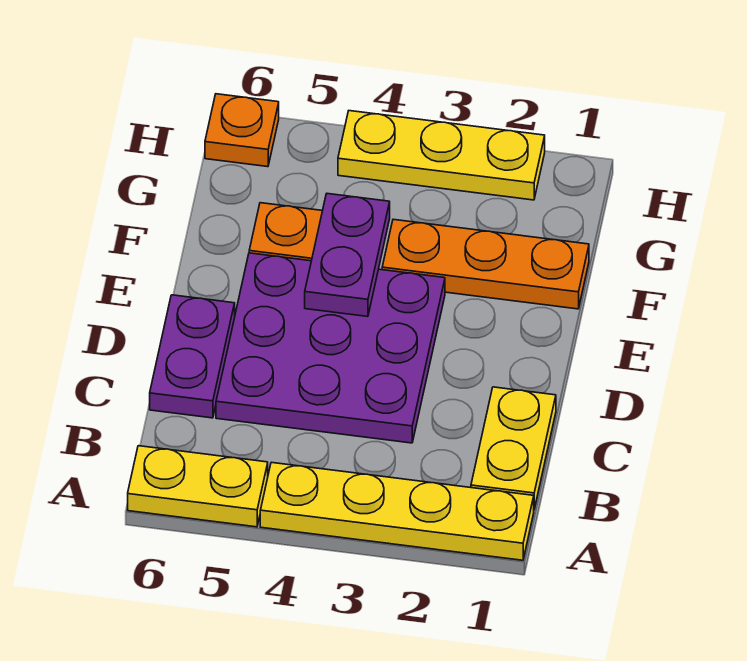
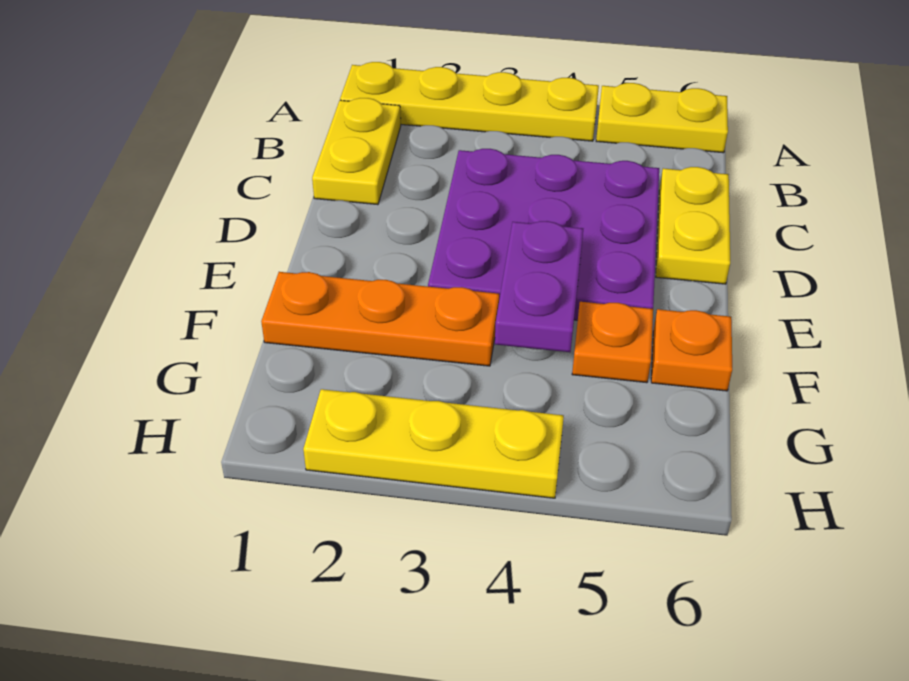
purple 1x2 plate [150,295,235,418] -> yellow 1x2 plate [656,167,730,284]
orange 1x1 plate [205,94,279,167] -> orange 1x1 plate moved to [651,309,732,391]

